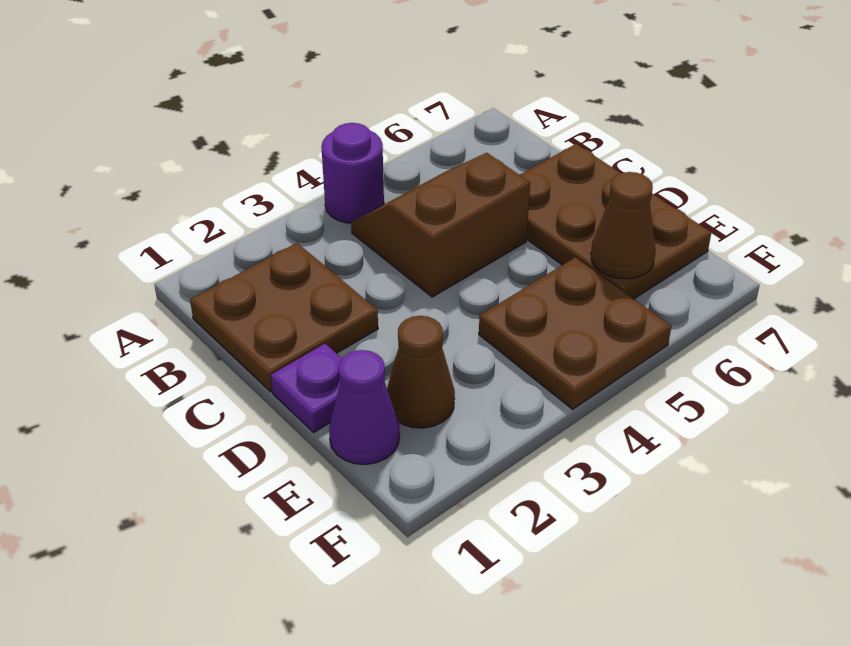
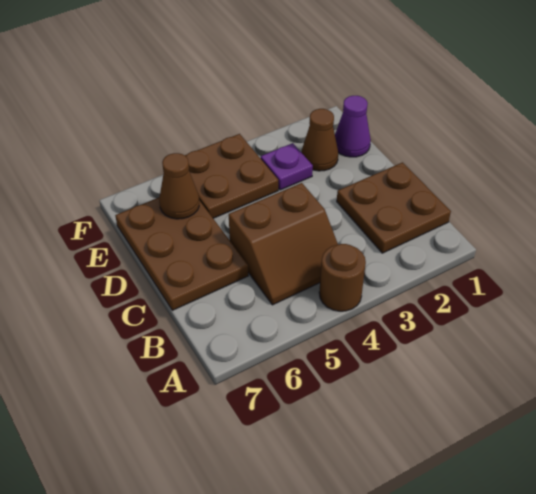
purple 1x1 round brick [322,123,384,223] -> brown 1x1 round brick [319,244,366,311]
purple 1x1 plate [271,344,342,432] -> purple 1x1 plate moved to [261,143,313,190]

